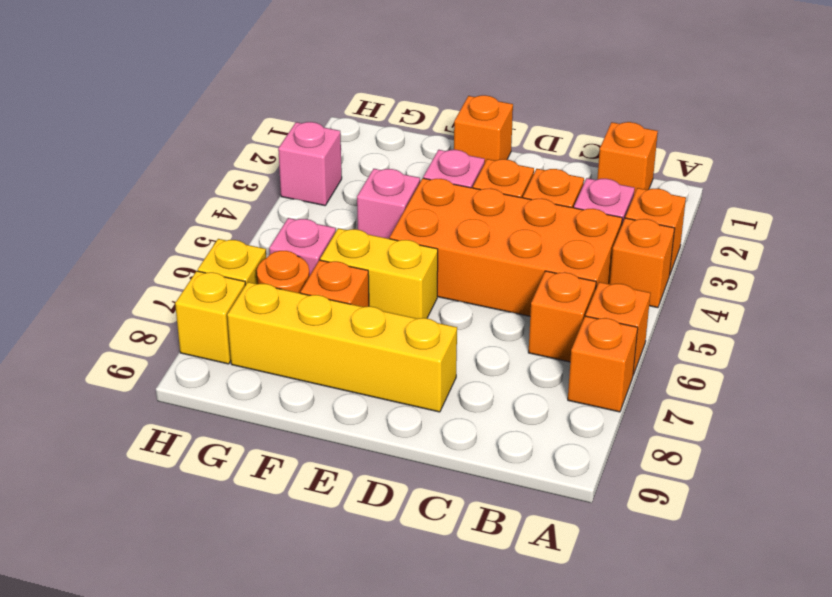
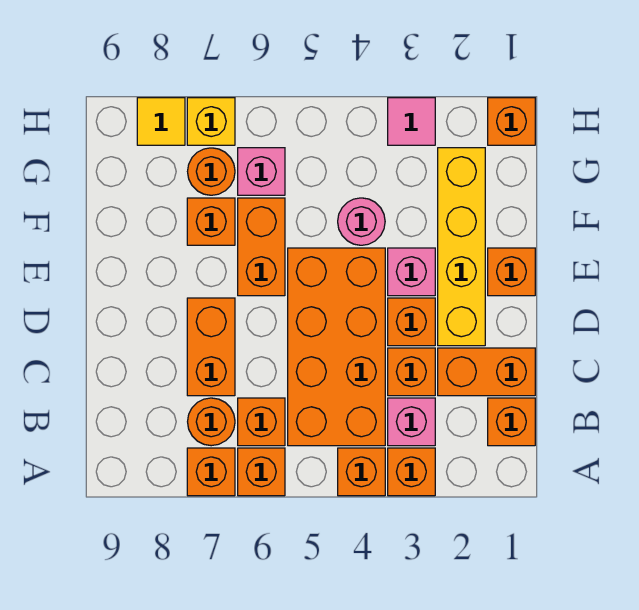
none -> orange 1x1 round brick [188,398,235,446]
none -> orange 1x2 brick [438,348,535,396]
none -> orange 1x2 brick [187,298,235,396]
yellow 1x4 brick [227,282,457,412] -> yellow 1x4 brick moved to [438,148,485,346]
yellow 1x2 brick [320,228,438,319] -> orange 1x2 brick [238,198,285,296]
pink 1x1 brick [357,169,420,239] -> pink 1x1 round brick [338,198,385,245]
none -> orange 1x1 brick [488,98,535,145]
pink 1x1 brick [278,122,342,206] -> pink 1x1 tile [388,98,435,145]
yellow 1x1 brick [175,271,245,364] -> yellow 1x1 tile [137,98,185,145]

